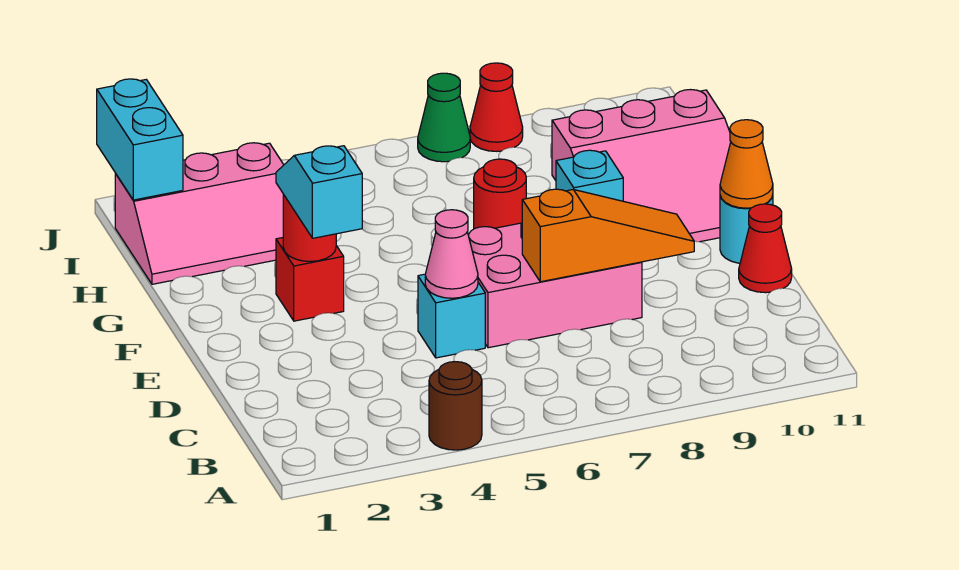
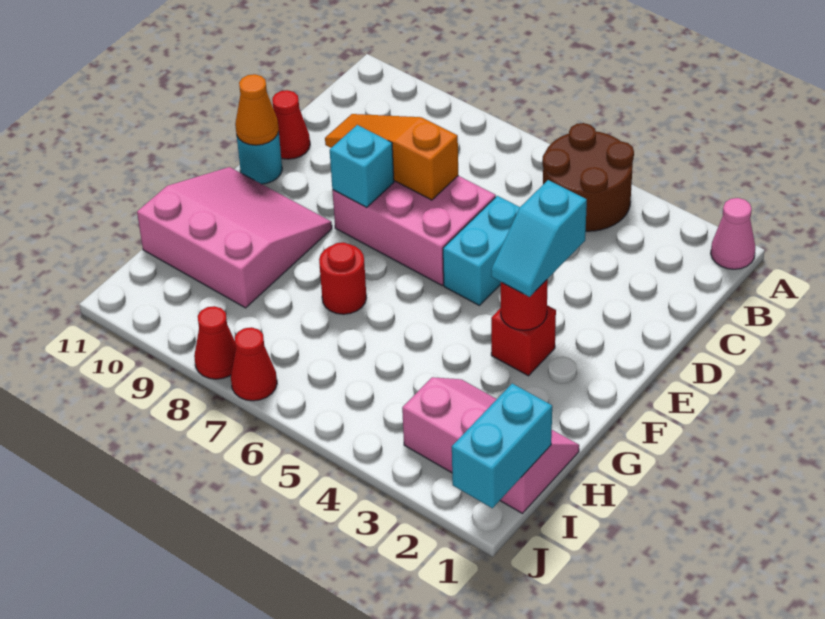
brown 1x1 round brick [429,362,482,450] -> brown 2x2 round brick [542,123,634,231]
cyan 1x1 brick [418,274,485,358] -> cyan 1x2 brick [443,196,520,305]
pink 1x1 cone [425,210,478,298] -> pink 1x1 cone moved to [711,198,755,269]
green 1x1 cone [418,73,470,162] -> red 1x1 cone [231,327,277,401]

